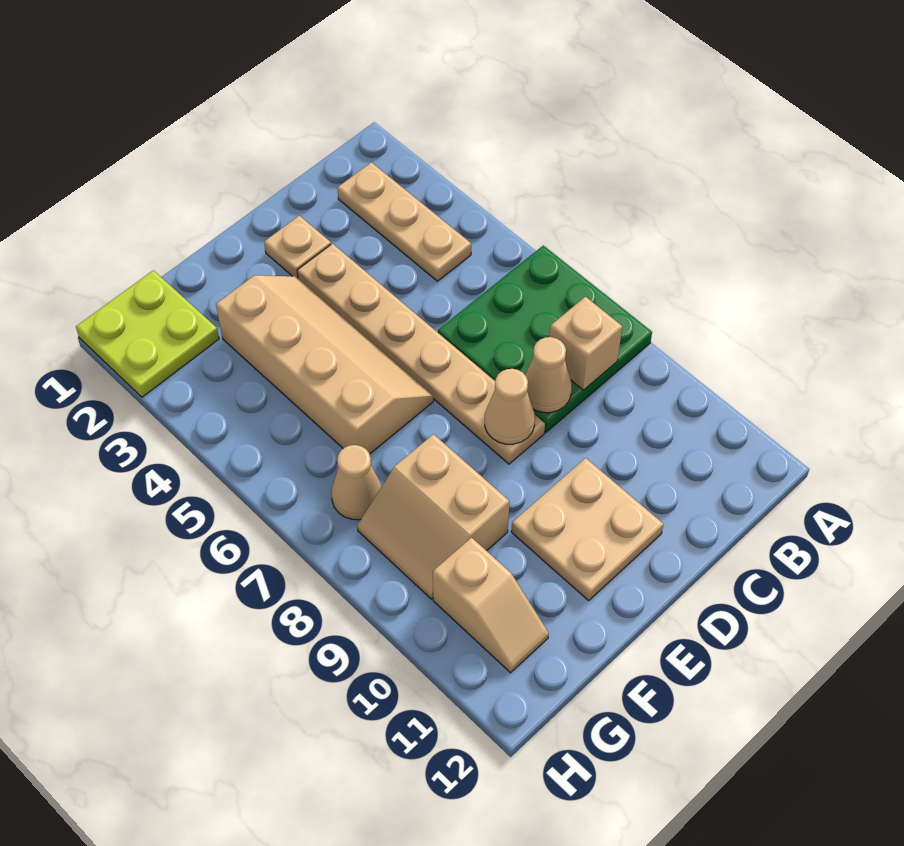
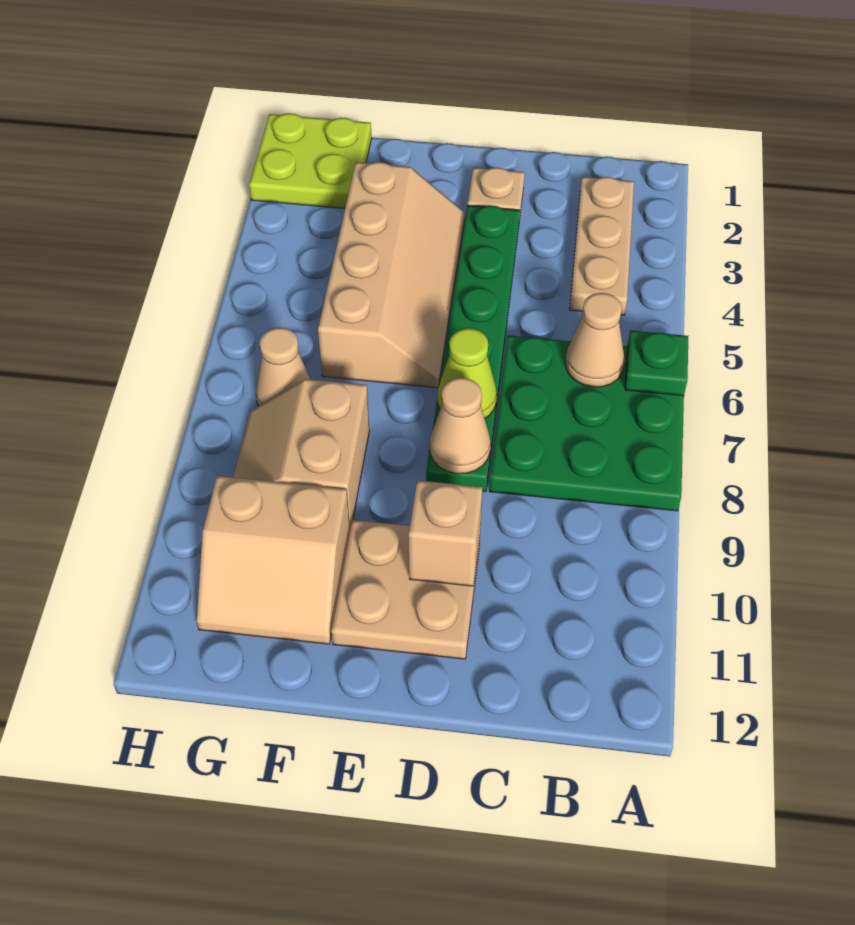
none -> green 1x1 plate [625,330,688,396]
tan 1x1 brick [549,297,622,390] -> tan 1x1 brick moved to [409,480,483,586]
tan 1x1 cone [525,337,572,413] -> tan 1x1 cone moved to [565,293,625,387]
tan 1x6 plate [297,244,545,464] -> green 1x6 plate [426,205,520,491]
none -> lime 1x1 cone [438,328,497,418]
tan 1x2 slope [433,538,549,673] -> tan 2x2 slope [197,476,350,644]

